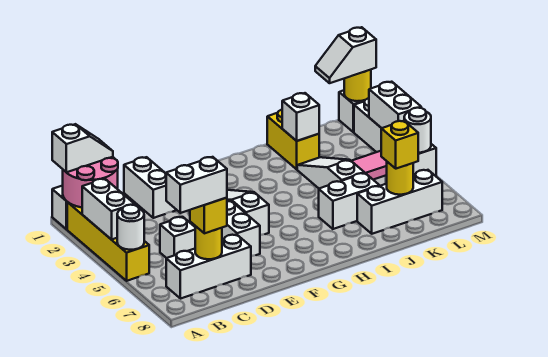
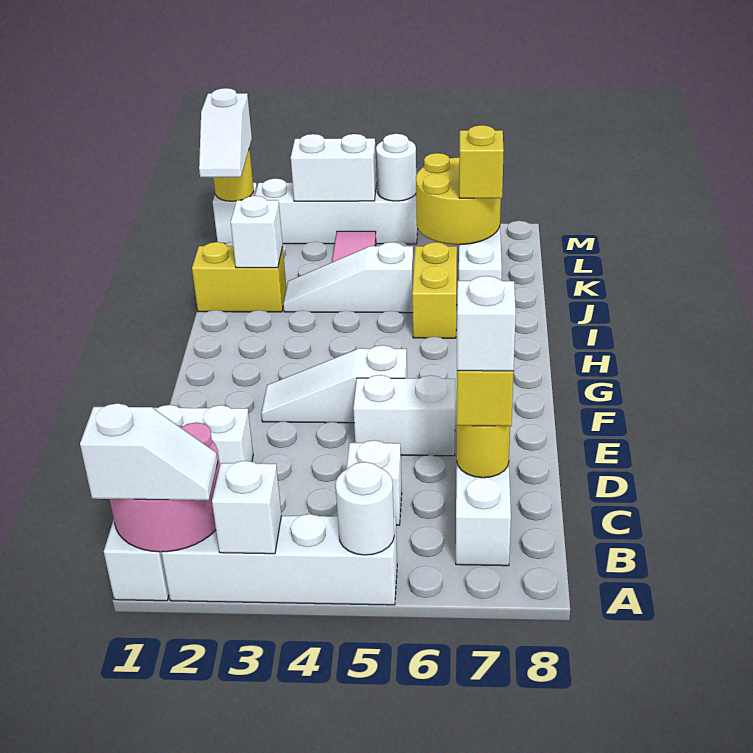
white 1x2 slope [52,124,113,172] -> white 1x2 slope turned to [80,403,218,500]
yellow 1x4 brick [67,202,149,281] -> white 1x4 brick [161,514,397,605]
white 1x2 brick [82,179,134,240] -> white 1x1 brick [212,461,281,554]
white 1x2 brick [166,157,227,213] -> white 1x1 brick [457,276,516,371]
white 1x2 brick [319,173,380,229] -> yellow 1x2 brick [412,242,457,338]
yellow 1x1 round brick [387,162,413,195] -> yellow 2x2 round brick [416,153,501,245]

